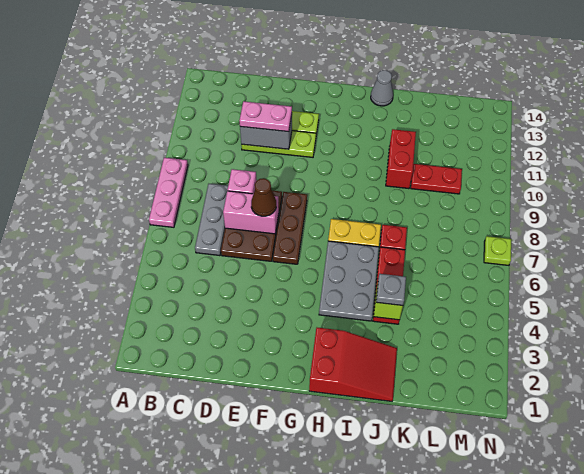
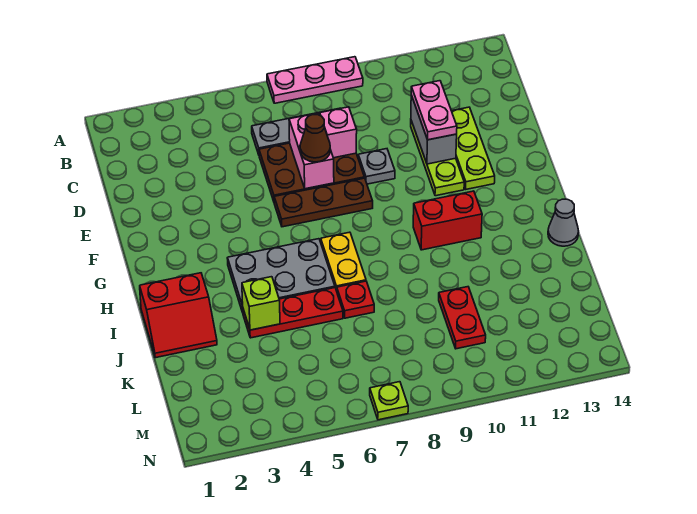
red 2x3 slope [309,328,397,401] -> red 2x2 slope [140,273,217,358]
grey 1x1 plate [376,274,406,306] -> grey 1x1 plate moved to [358,149,395,184]
red 1x2 brick [386,129,416,189] -> red 1x2 brick moved to [413,191,482,250]

